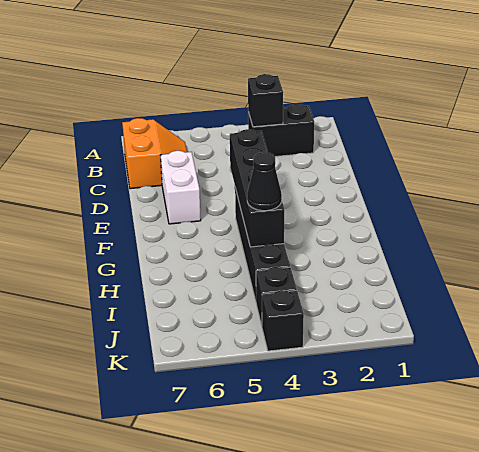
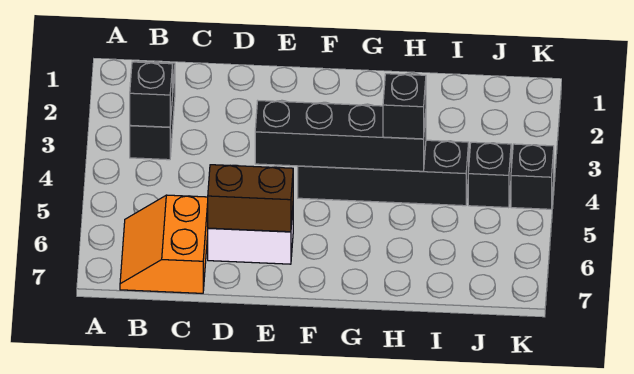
orange 2x2 slope [122,118,187,189] -> orange 2x2 slope turned to [120,195,208,293]
none -> brown 1x2 brick [208,165,293,232]
black 1x1 cone [247,152,282,211] -> black 1x1 brick [383,74,426,139]

